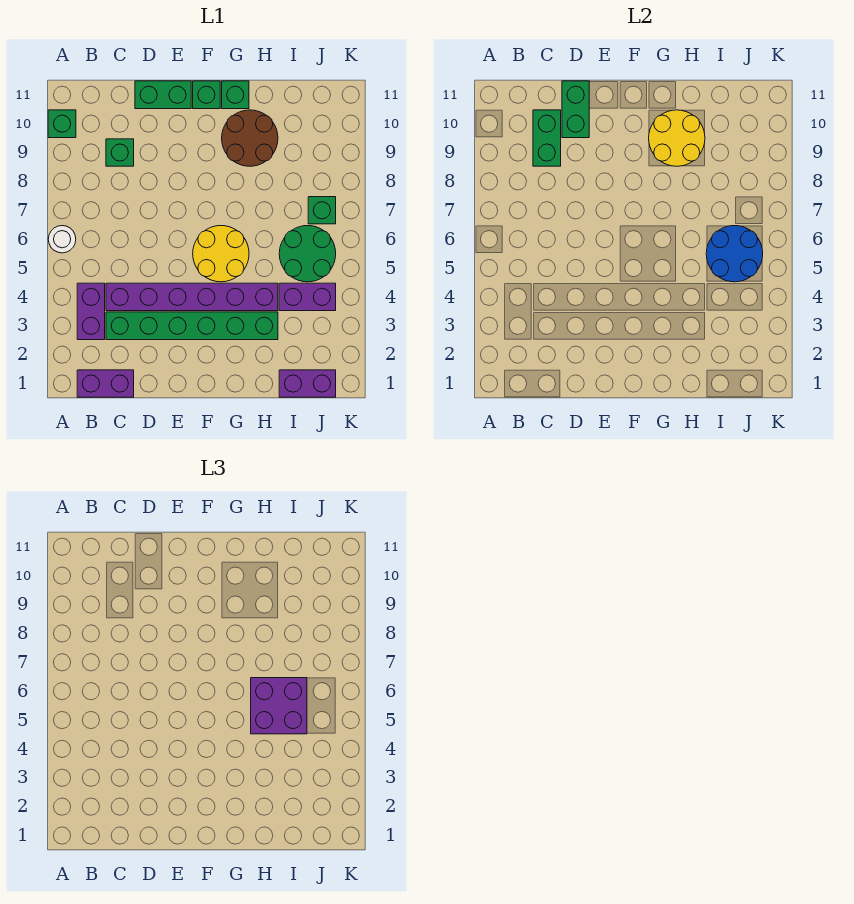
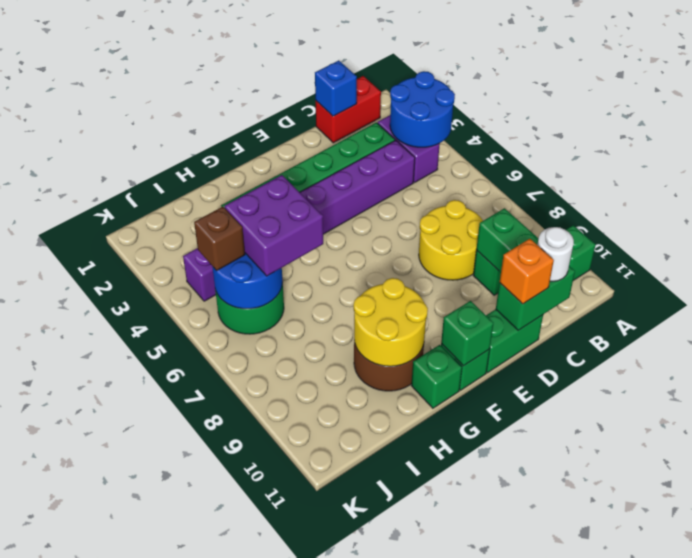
none -> blue 2x2 round brick [390,71,455,147]
white 1x1 round brick [48,226,76,253] -> white 1x1 round brick moved to [537,227,574,281]
purple 1x2 brick [77,370,134,397] -> red 1x2 brick [316,76,381,143]
none -> blue 1x1 brick [315,60,357,116]
green 1x2 brick [562,81,589,138] -> green 1x2 brick turned to [496,266,575,330]
none -> orange 1x1 brick [500,239,554,304]
yellow 2x2 round brick [193,226,249,282] -> yellow 2x2 round brick moved to [419,200,483,280]
purple 1x2 brick [279,370,336,397] -> none
none -> brown 1x1 brick [194,207,245,271]
green 1x1 brick [308,197,336,224] -> green 1x1 brick moved to [441,301,493,366]

